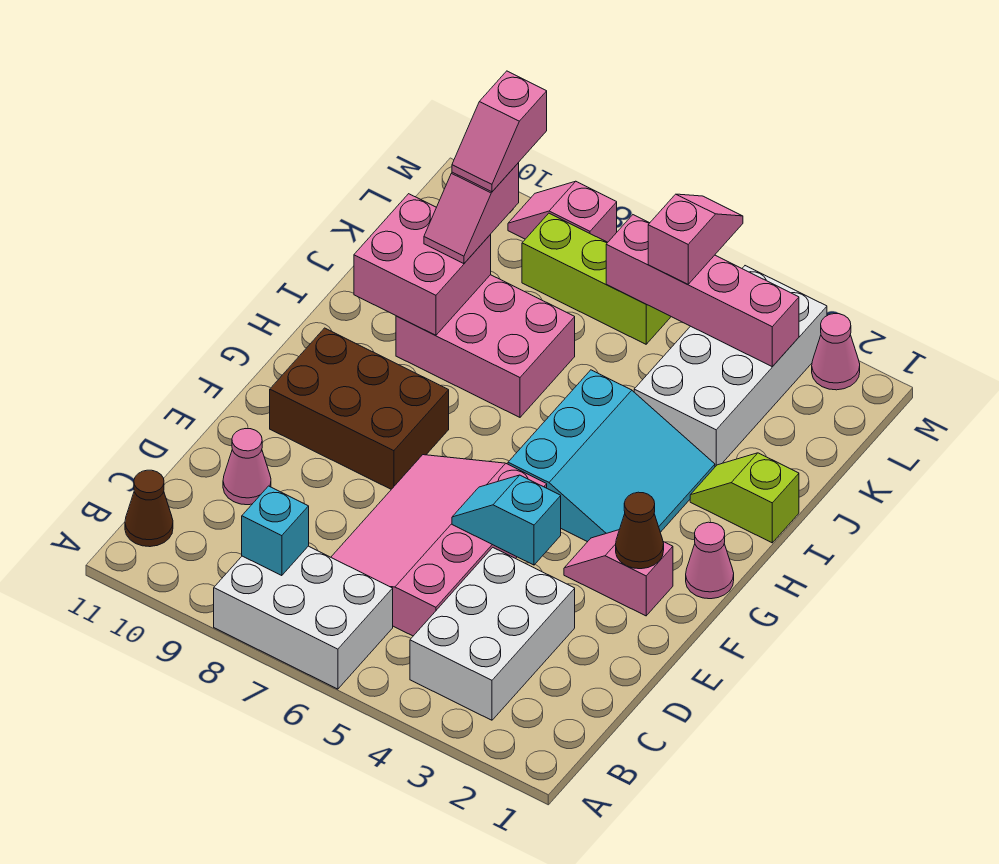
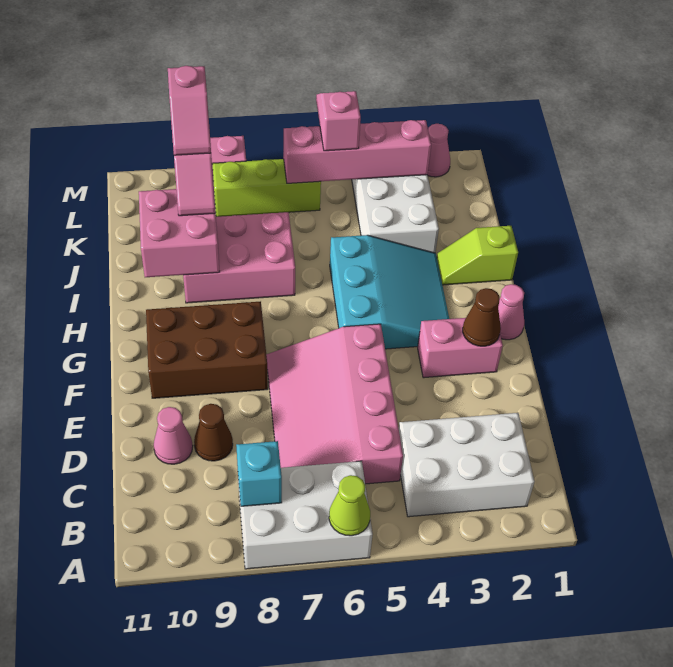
none -> lime 1x1 cone [329,475,370,536]
white 2x3 brick [410,548,575,720] -> white 2x3 brick turned to [399,413,534,517]
brown 1x1 cone [125,470,173,547] -> brown 1x1 cone moved to [194,404,233,461]
cyan 1x2 slope [452,475,561,565] -> none
pink 1x2 slope [564,530,673,616] -> pink 1x2 brick [418,318,503,378]

